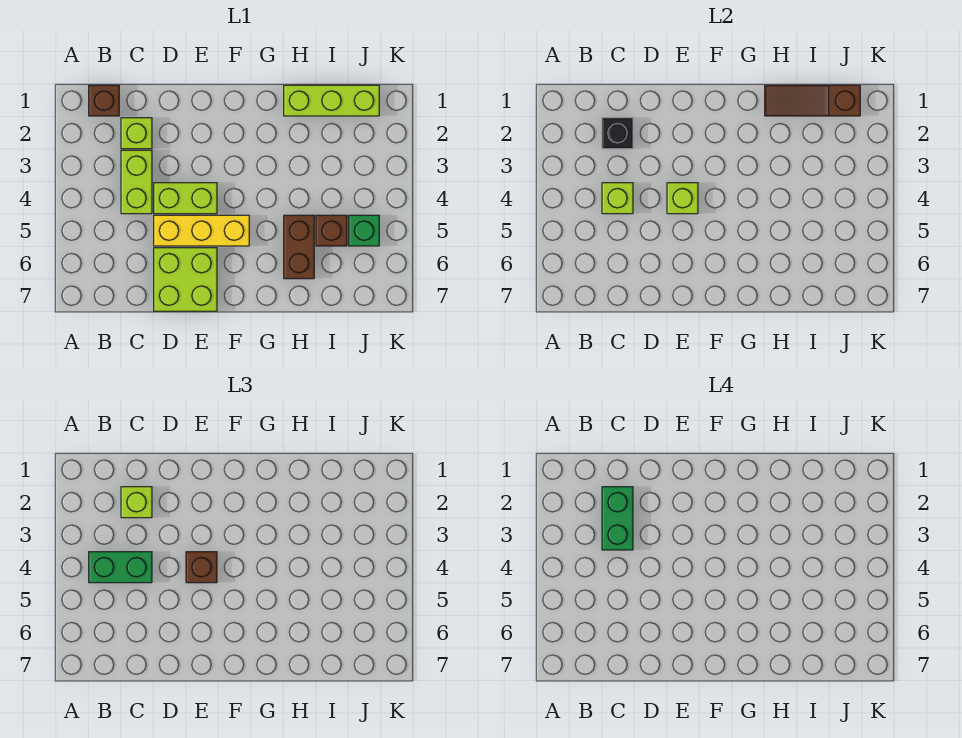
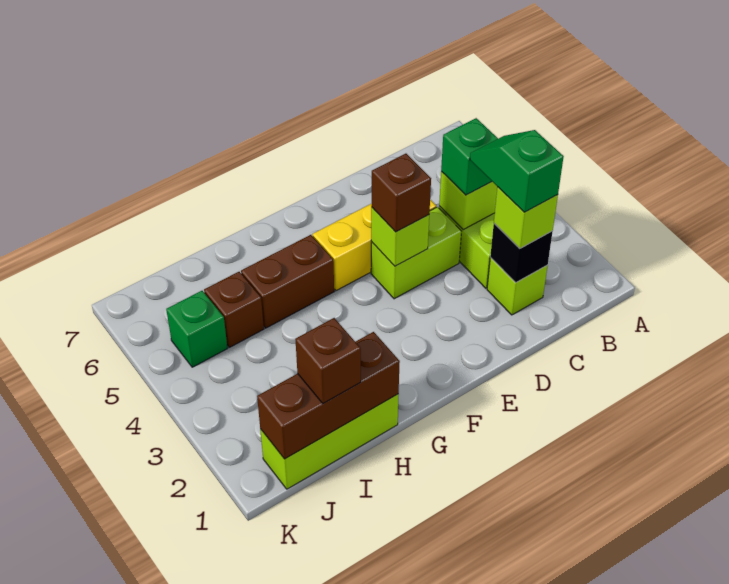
brown 1x1 brick [89,85,119,116] -> brown 1x1 brick moved to [295,318,361,404]
green 1x2 brick [89,552,152,583] -> green 1x1 brick [441,118,498,195]
green 1x2 brick [602,487,633,550] -> green 1x2 slope [470,130,564,212]
lime 2x2 brick [154,248,217,311] -> none
brown 1x3 slope [765,85,860,116] -> brown 1x3 brick [257,332,400,459]
brown 1x2 brick [284,215,314,279] -> brown 1x2 brick turned to [241,235,334,328]

